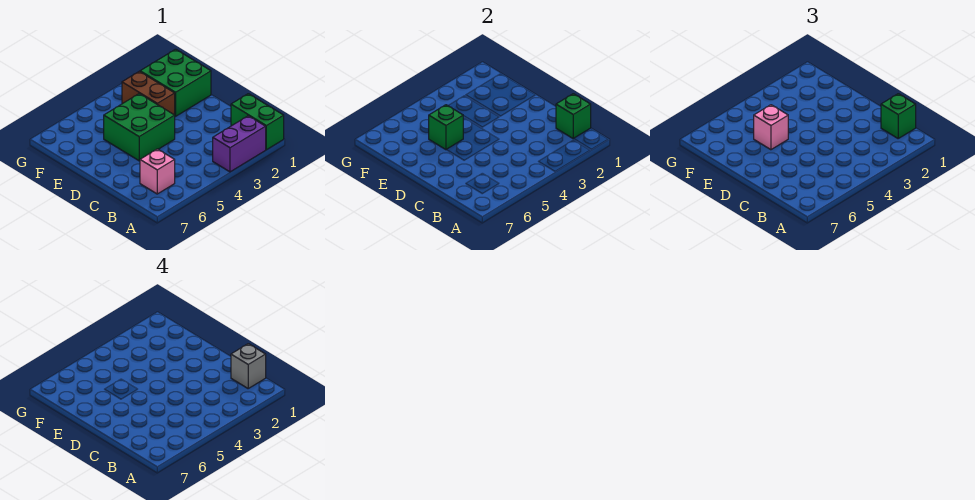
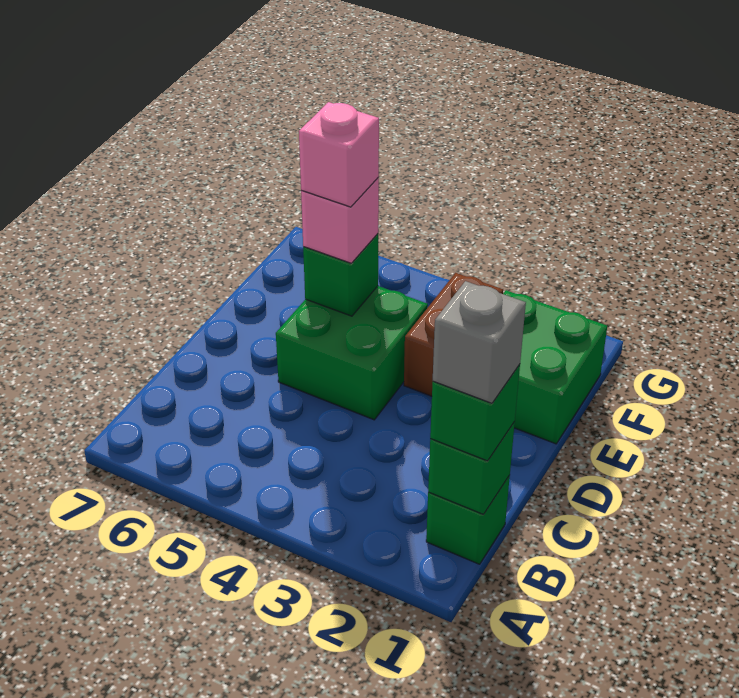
green 1x2 brick [231,94,284,150] -> green 1x1 brick [426,475,510,564]
purple 1x2 brick [213,116,266,172] -> none
pink 1x1 brick [140,149,175,194] -> pink 1x1 brick moved to [299,102,379,207]

